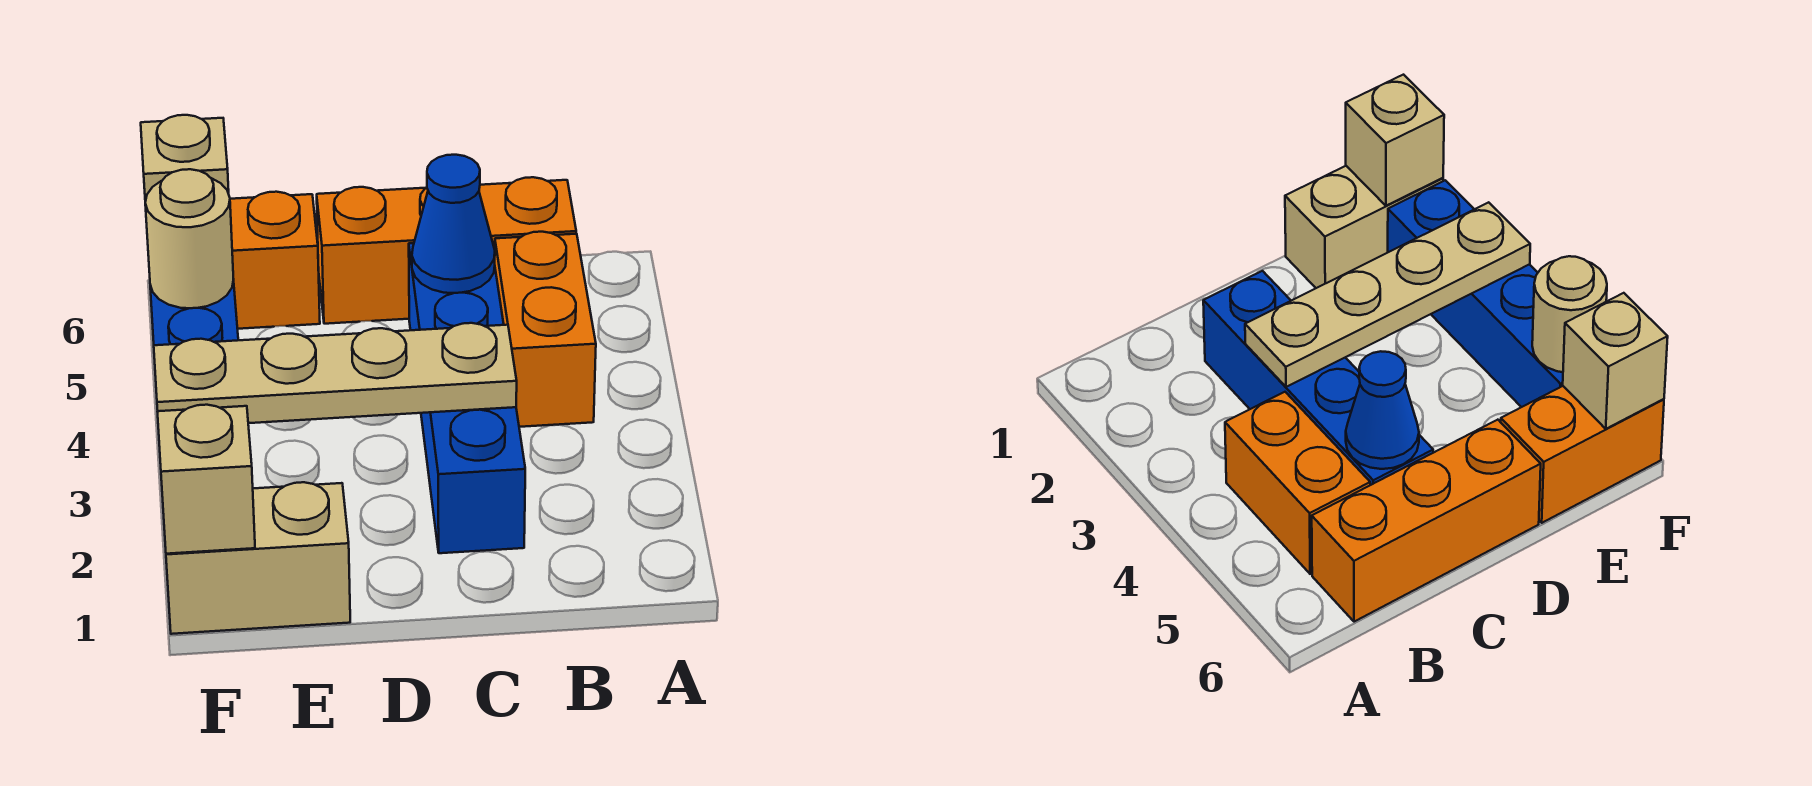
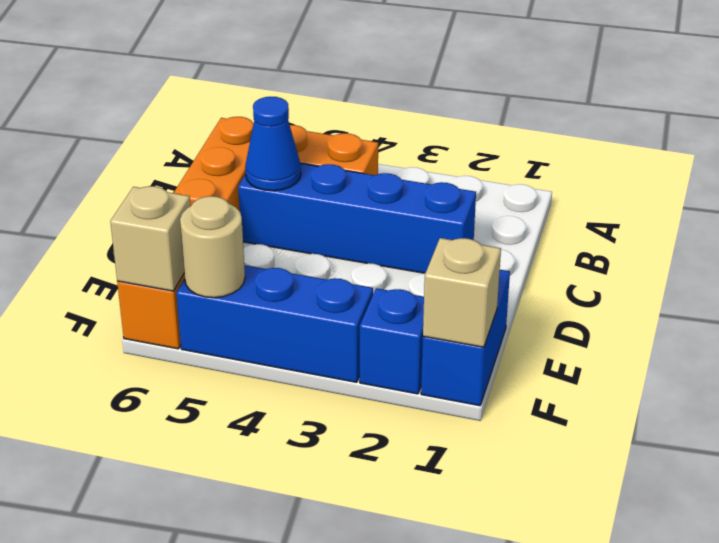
tan 1x4 plate [154,323,517,423] -> none
tan 1x2 brick [166,482,350,634] -> blue 1x2 brick [421,270,510,406]

